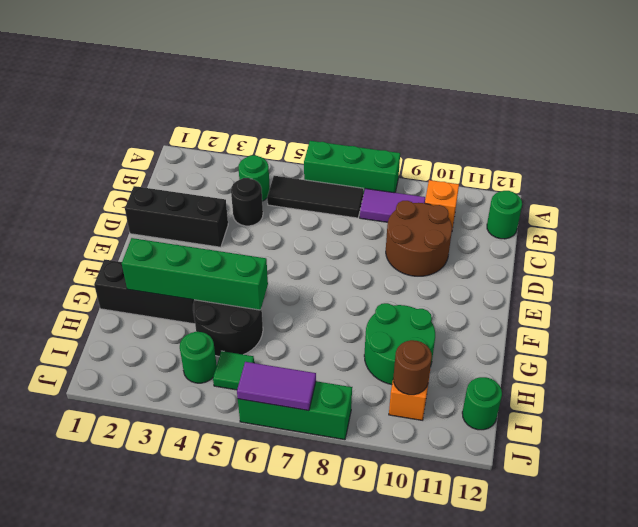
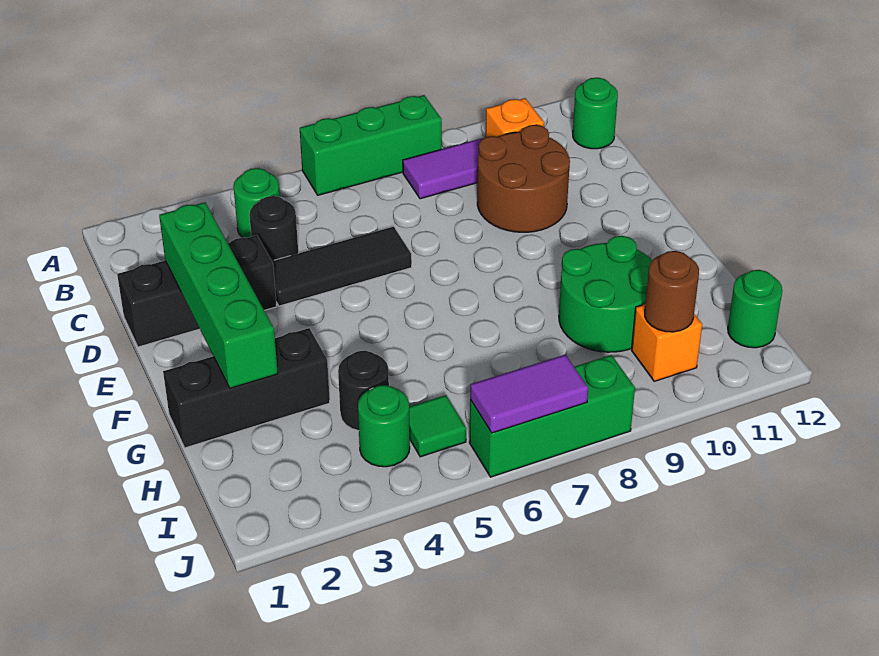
black 1x3 tile [267,176,364,218] -> black 1x3 tile moved to [272,227,412,306]
green 1x4 brick [122,238,268,310] -> green 1x4 brick turned to [159,202,278,388]
black 2x2 round brick [193,300,263,357] -> black 1x1 round brick [338,351,389,431]

